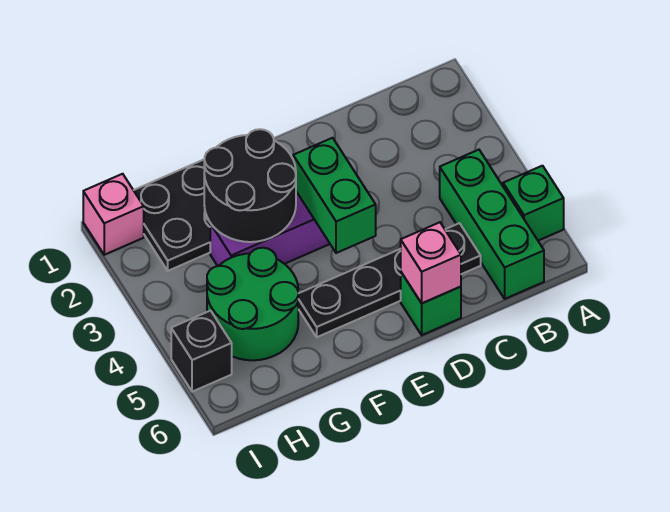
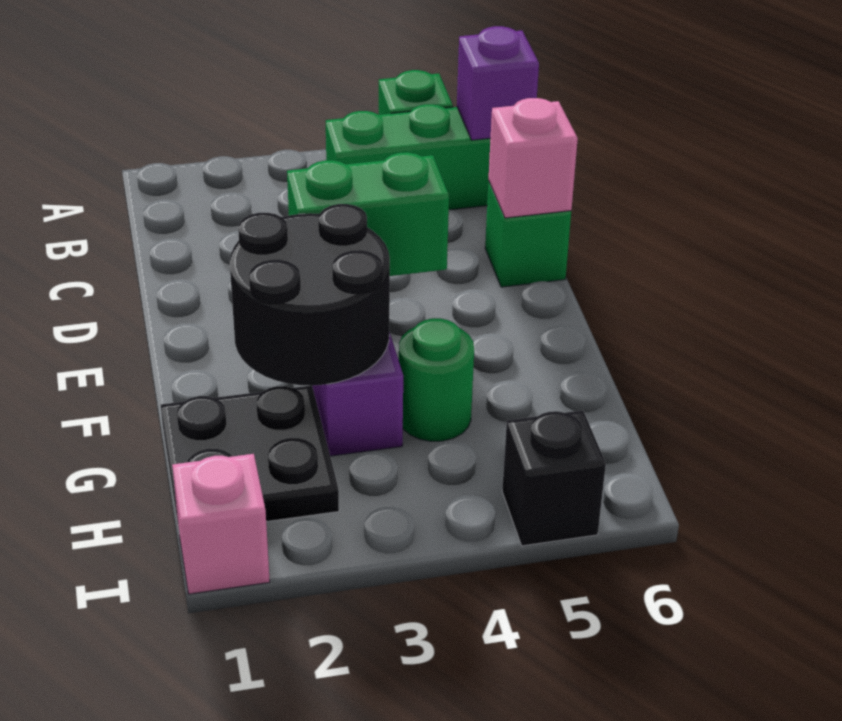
none -> purple 1x1 brick [457,26,539,140]
black 1x4 plate [298,223,481,337] -> none
green 2x2 round brick [207,248,298,360] -> green 1x1 round brick [399,318,474,441]

